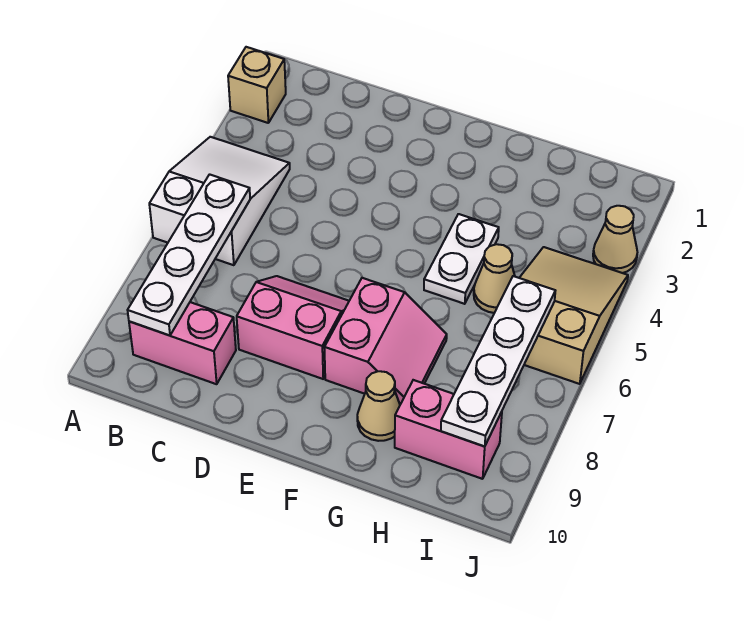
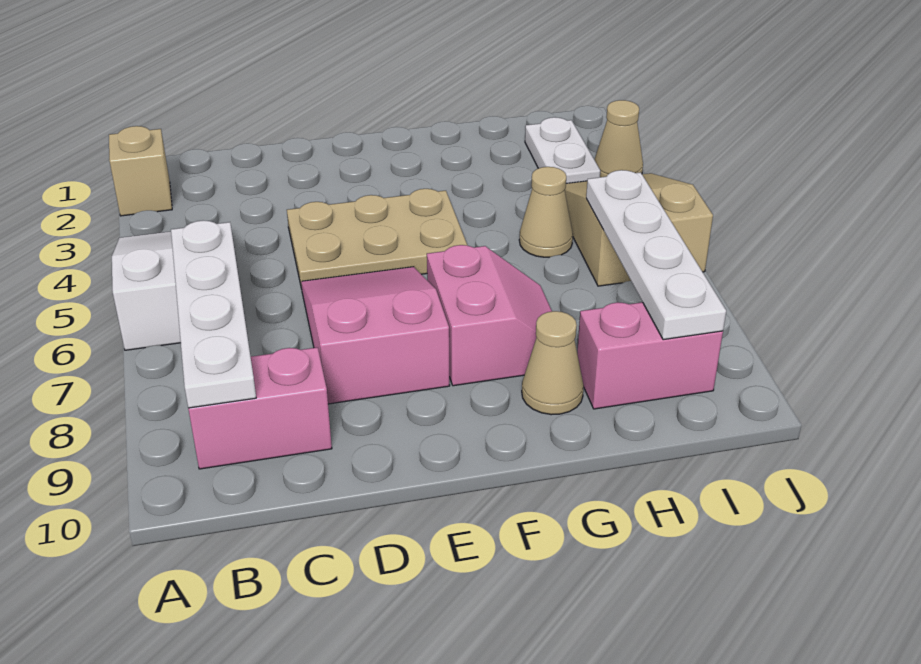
none -> tan 2x3 plate [287,189,467,289]
pink 2x2 slope [237,276,349,379] -> pink 2x3 slope [301,267,450,404]
white 1x2 plate [424,214,499,304] -> white 1x2 plate moved to [525,117,600,183]

